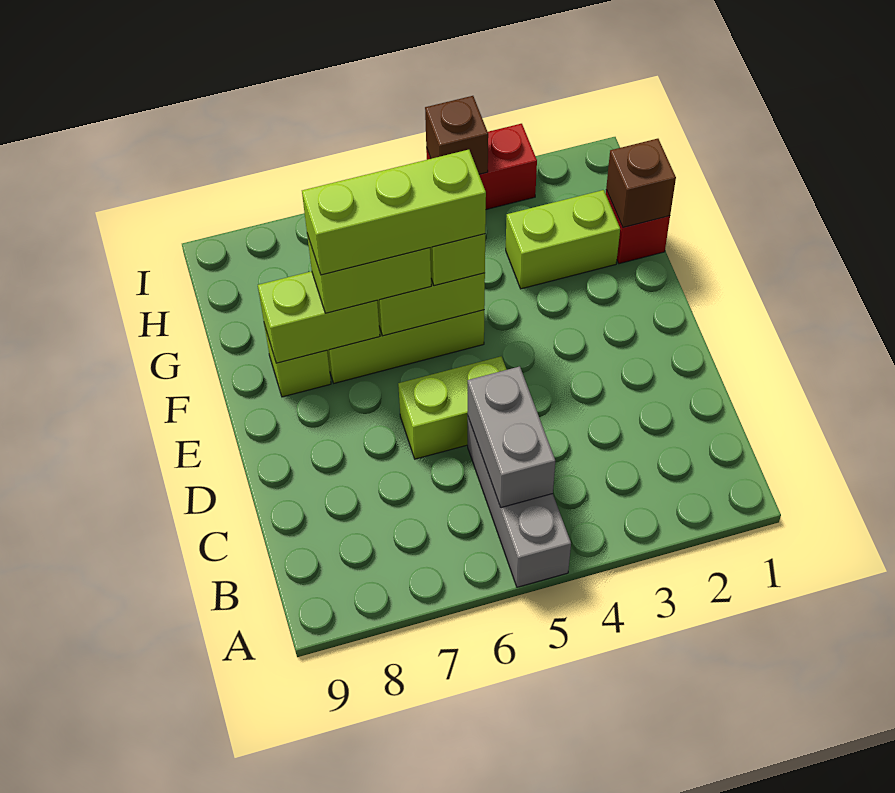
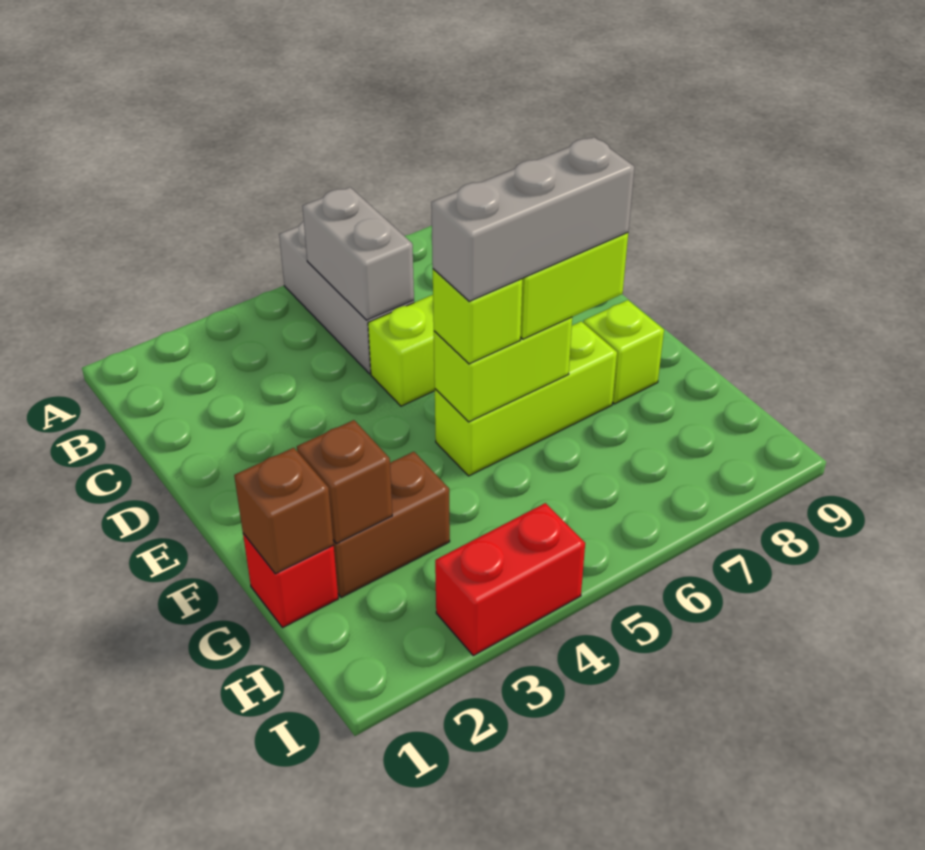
lime 1x3 brick [302,150,486,275] -> grey 1x3 brick [431,137,634,301]
lime 1x2 brick [258,271,380,363] -> none
lime 1x2 brick [506,190,620,289] -> brown 1x2 brick [333,452,450,598]
brown 1x1 brick [425,96,488,174] -> brown 1x1 brick moved to [297,420,392,544]

